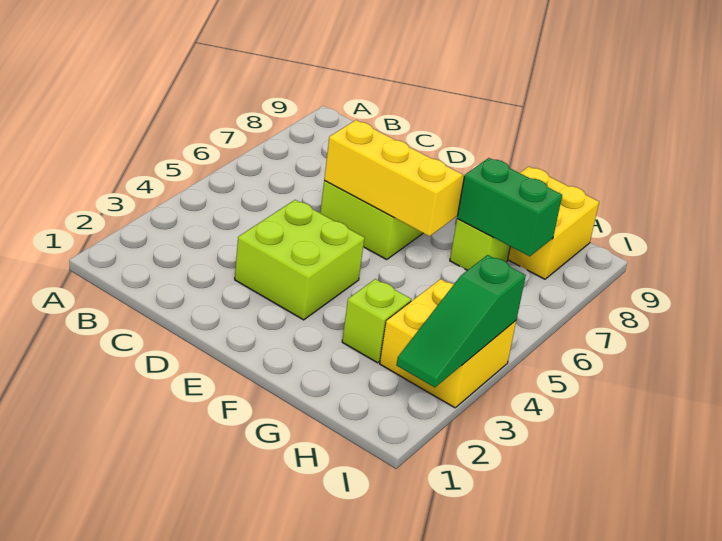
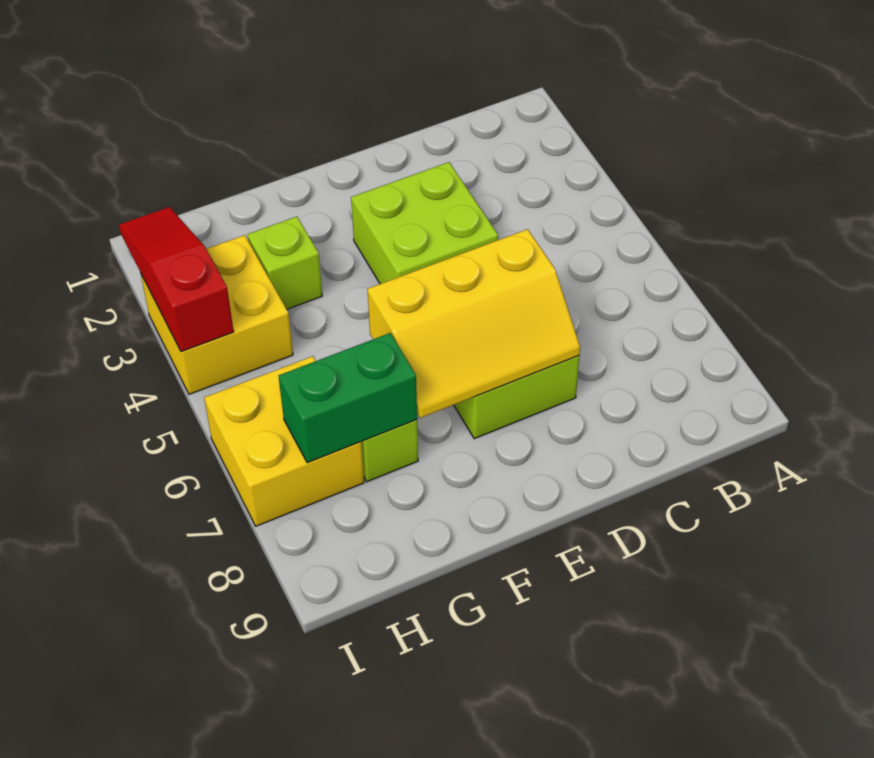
yellow 2x2 brick [508,166,599,279] -> yellow 2x2 brick moved to [204,356,364,526]
green 1x3 slope [396,255,526,388] -> red 1x3 slope [119,207,234,352]

